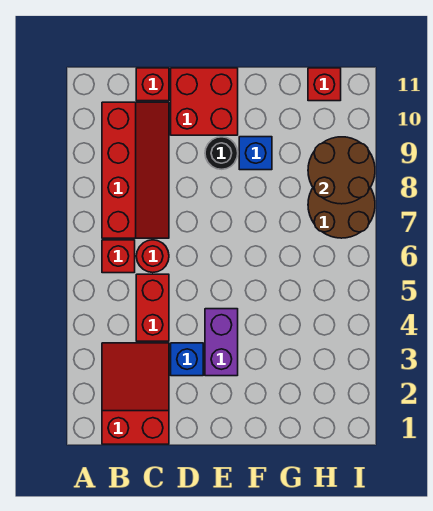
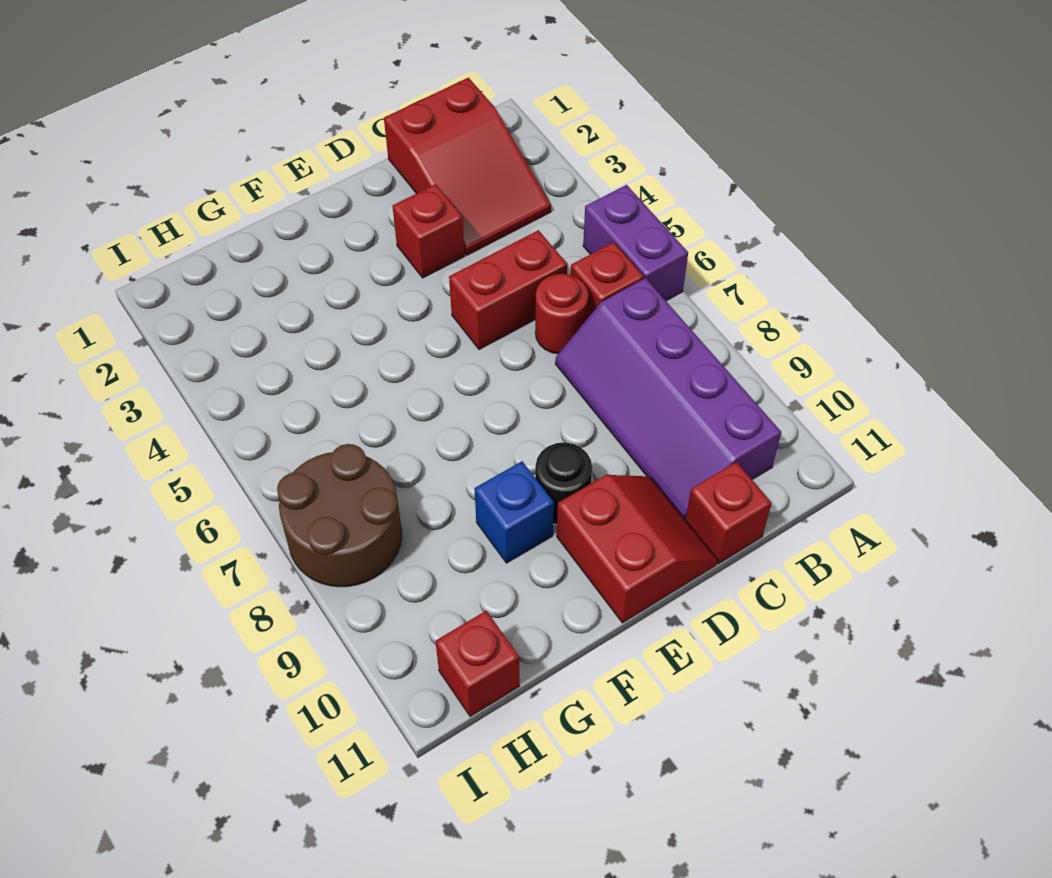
red 2x4 slope [102,102,169,238] -> purple 2x4 slope [555,278,781,520]
red 1x2 brick [136,274,169,341] -> red 1x2 brick turned to [449,230,567,350]
blue 1x1 brick [171,343,203,376] -> red 1x1 brick [393,184,465,278]
red 2x2 brick [171,68,238,135] -> red 2x2 slope [557,475,717,623]
purple 1x2 brick [205,309,238,376] -> purple 1x2 brick moved to [583,185,688,301]
brown 2x2 round brick [308,137,375,204] -> none

